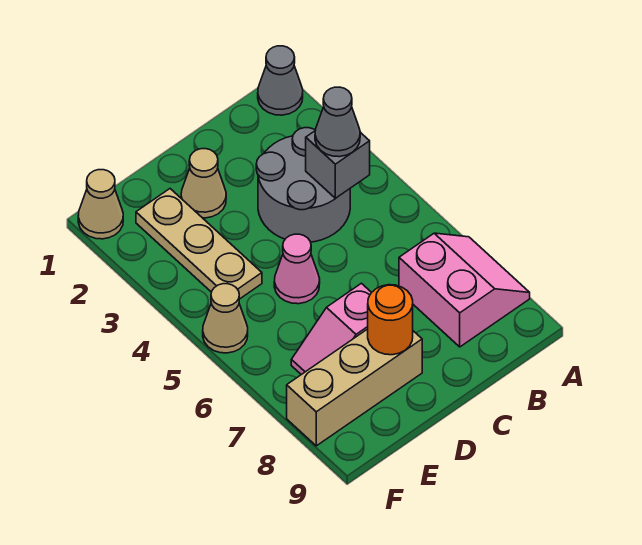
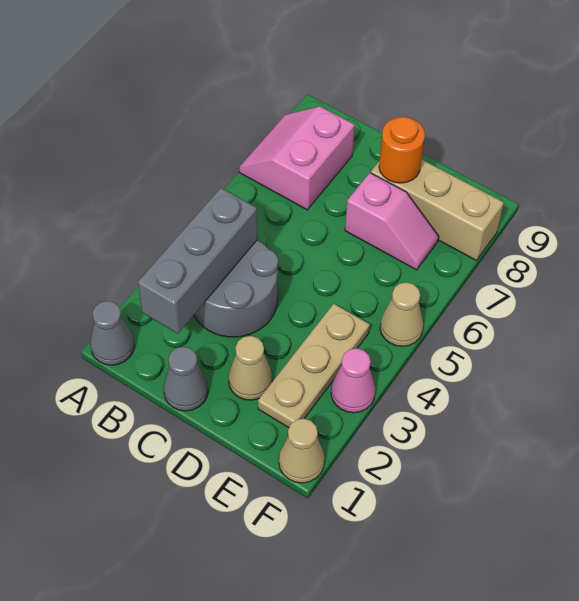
grey 1x1 brick [306,131,370,198] -> grey 1x3 brick [138,188,257,334]
grey 1x1 cone [315,87,360,157] -> grey 1x1 cone moved to [164,347,208,411]
pink 1x1 cone [274,234,320,304] -> pink 1x1 cone moved to [331,348,375,413]

